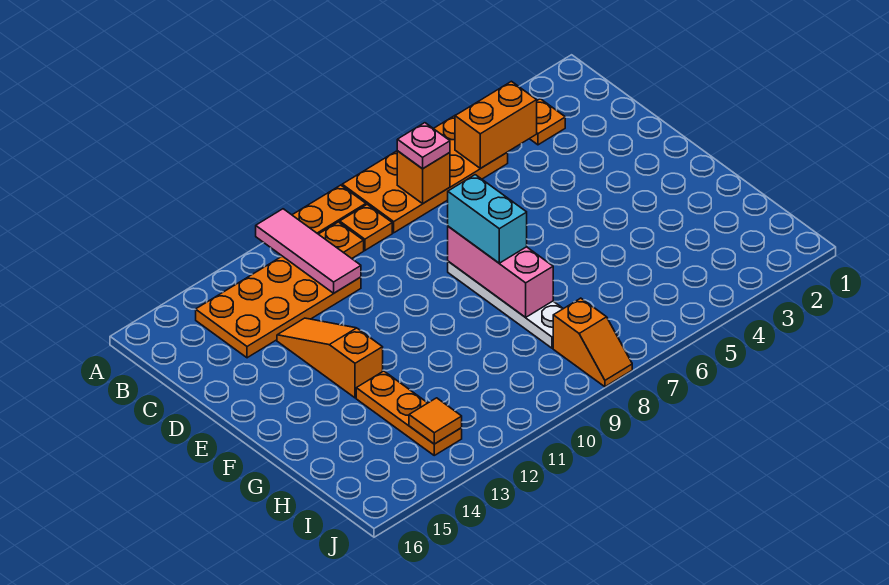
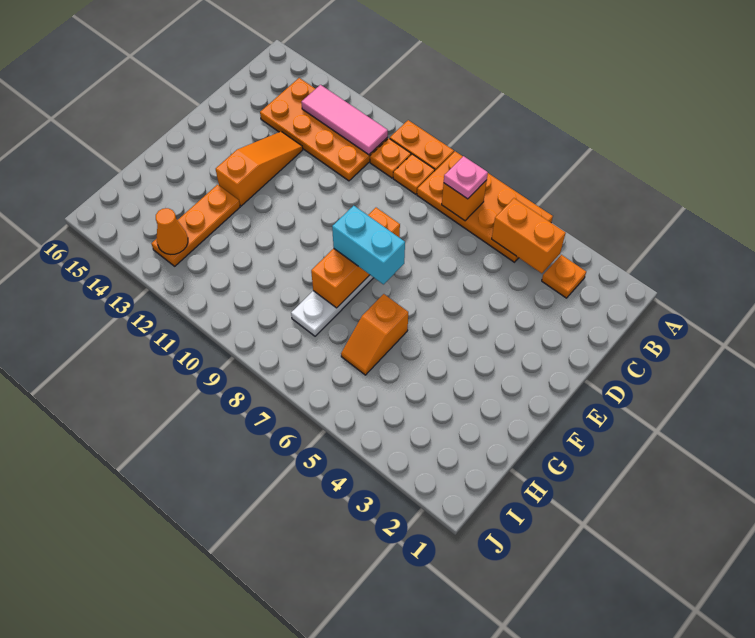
pink 1x3 tile [256,209,361,293] -> pink 1x3 tile turned to [301,85,388,155]
pink 1x3 brick [448,226,553,317] -> orange 1x3 brick [311,208,400,308]
cyan 1x2 brick [448,175,527,263] -> cyan 1x2 brick turned to [332,206,405,284]
orange 1x2 slope [553,298,632,387] -> orange 1x2 slope moved to [341,294,408,375]
orange 1x1 tile [409,398,462,444] -> orange 1x1 cone [156,208,188,254]

